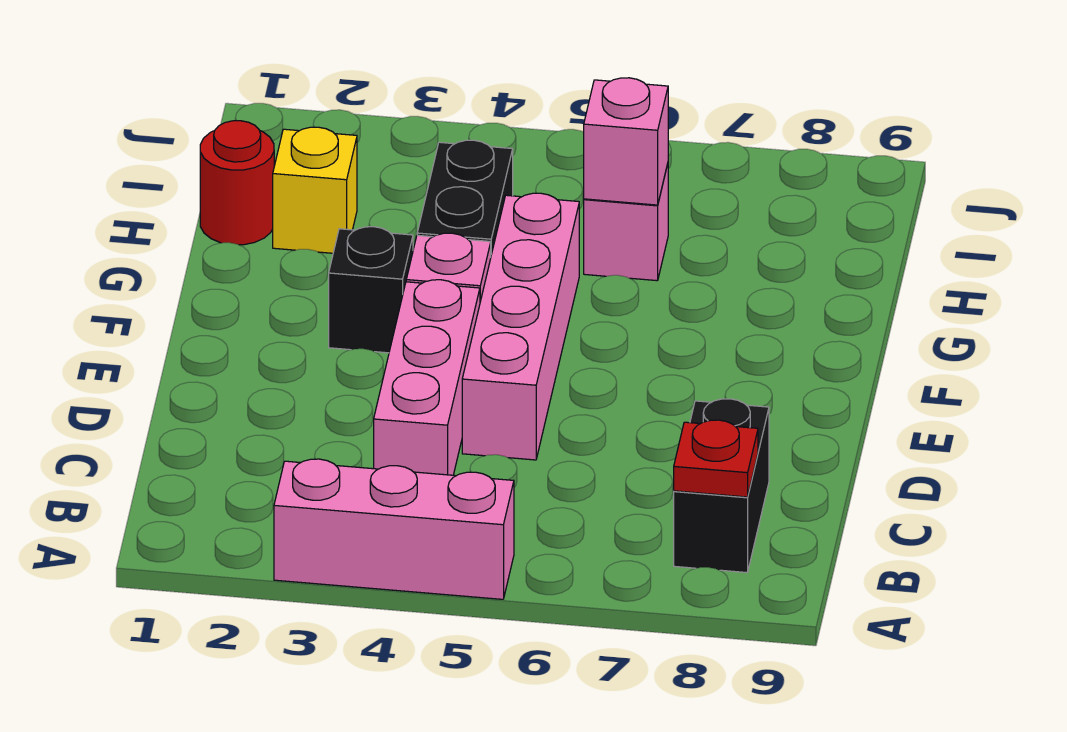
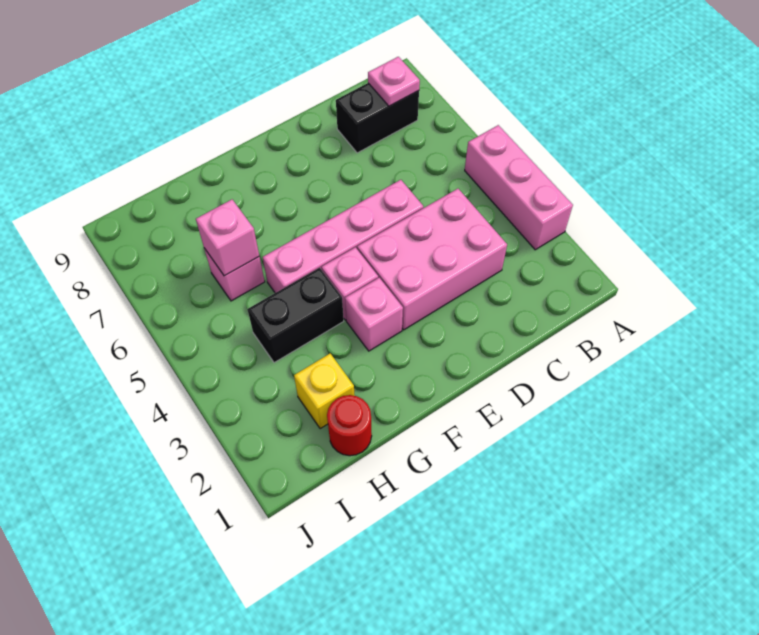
red 1x1 plate [674,420,758,497] -> pink 1x1 plate [368,57,420,106]
pink 1x3 brick [374,280,480,475] -> pink 2x3 brick [357,189,507,330]
black 1x1 brick [329,227,413,353] -> pink 1x1 brick [345,278,403,351]

